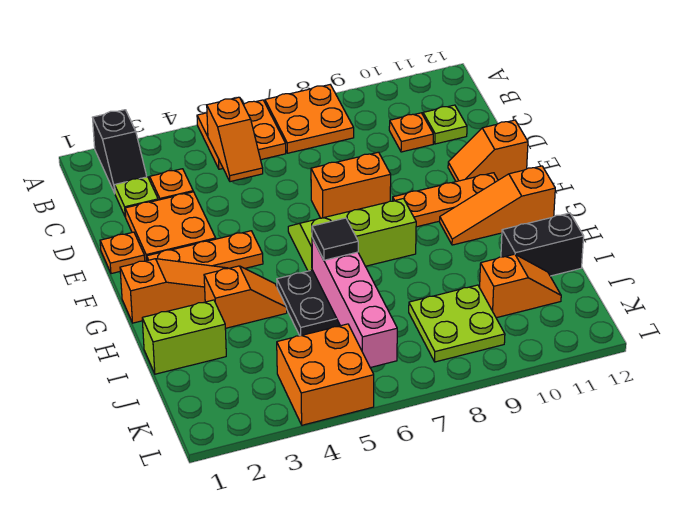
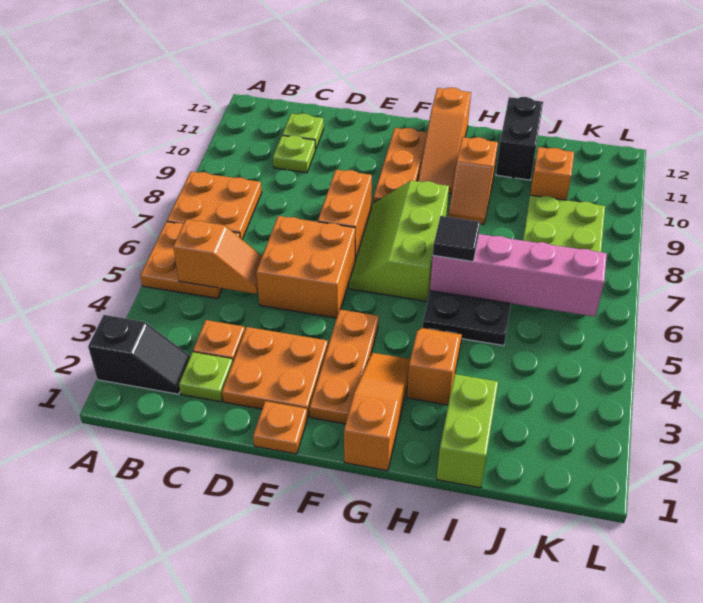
orange 1x1 plate [389,113,433,152] -> lime 1x1 plate [273,135,315,173]
orange 1x2 slope [448,120,528,182] -> orange 1x2 slope moved to [448,137,498,224]
orange 2x2 brick [277,324,374,425] -> orange 2x2 brick moved to [256,216,355,318]

